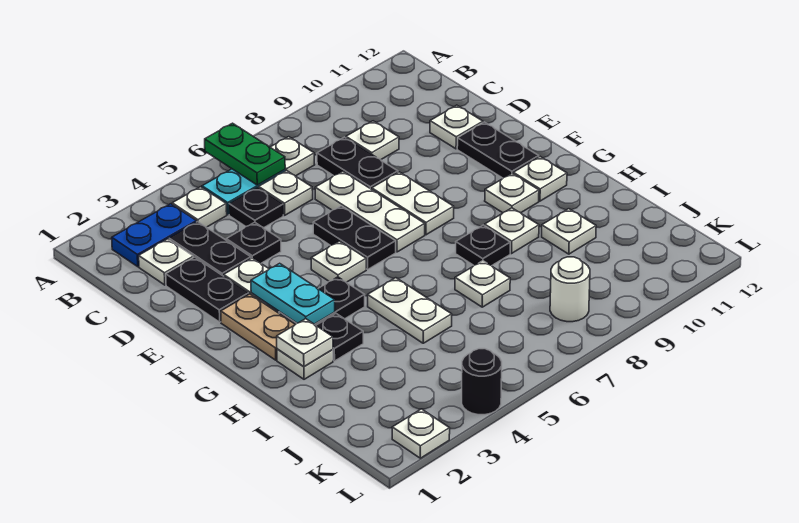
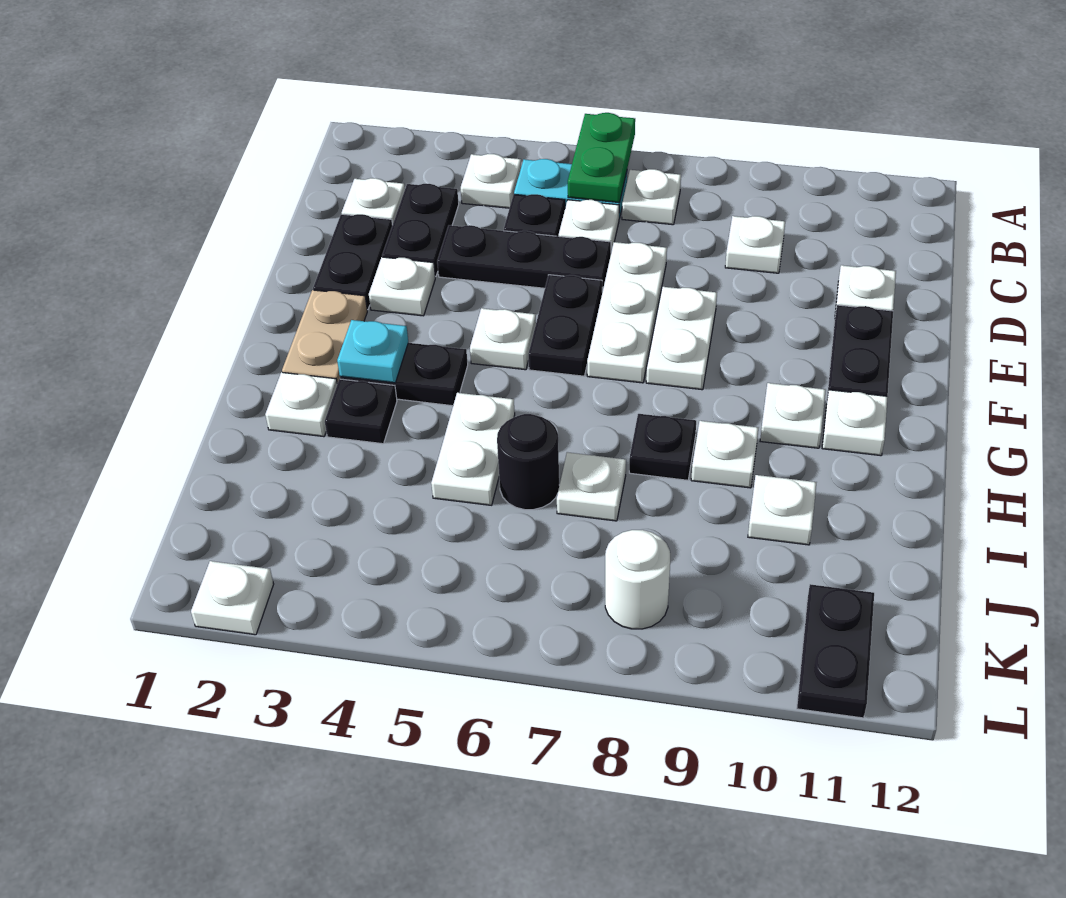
blue 1x2 plate [112,204,196,267] -> none
black 1x2 plate [317,137,398,189] -> black 1x2 plate moved to [797,584,874,718]
black 1x1 plate [226,222,281,263] -> black 1x3 plate [437,225,611,292]
cyan 1x2 plate [251,263,335,324] -> cyan 1x1 plate [337,320,408,383]
white 1x1 plate [277,319,333,367] -> none
black 1x1 round brick [462,349,502,415] -> black 1x1 round brick moved to [497,414,559,510]

